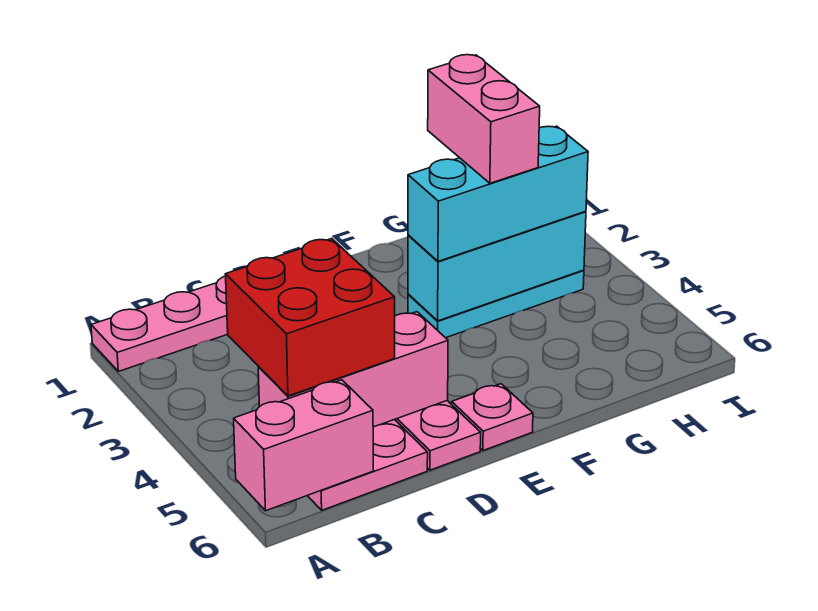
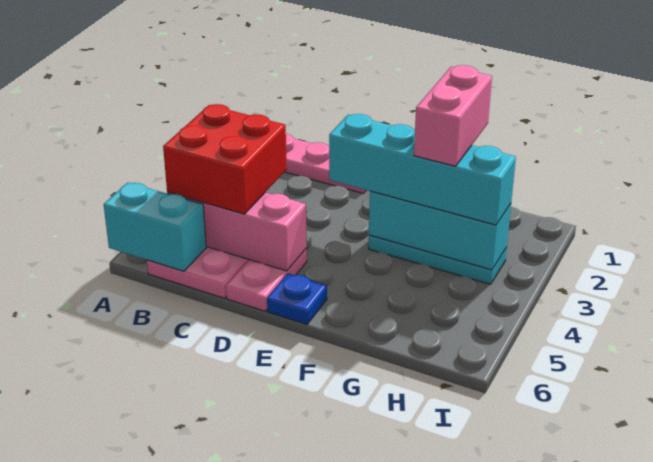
pink 1x2 brick [234,380,373,511] -> cyan 1x2 brick [104,182,206,271]
pink 1x1 plate [452,384,533,451] -> blue 1x1 plate [267,273,327,324]
cyan 1x3 brick [408,126,588,261] -> cyan 1x4 brick [329,114,516,225]

